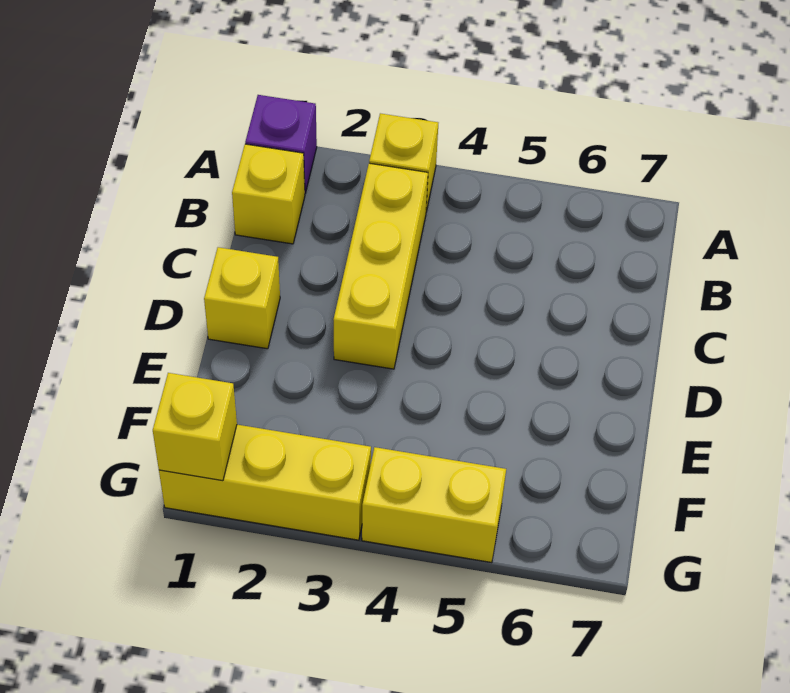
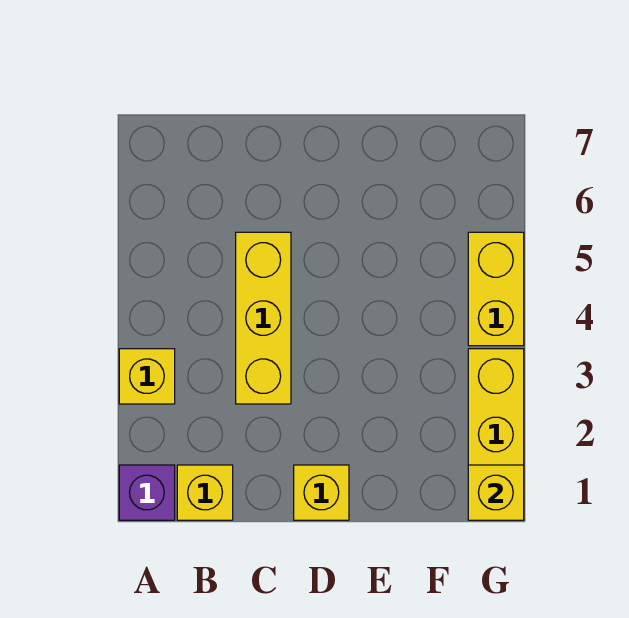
yellow 1x3 brick [333,163,428,369] -> yellow 1x3 brick turned to [236,232,291,404]

